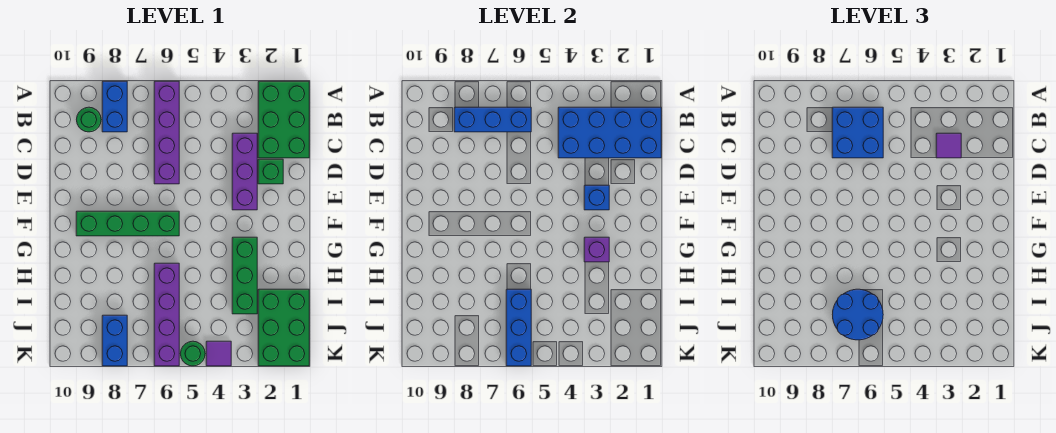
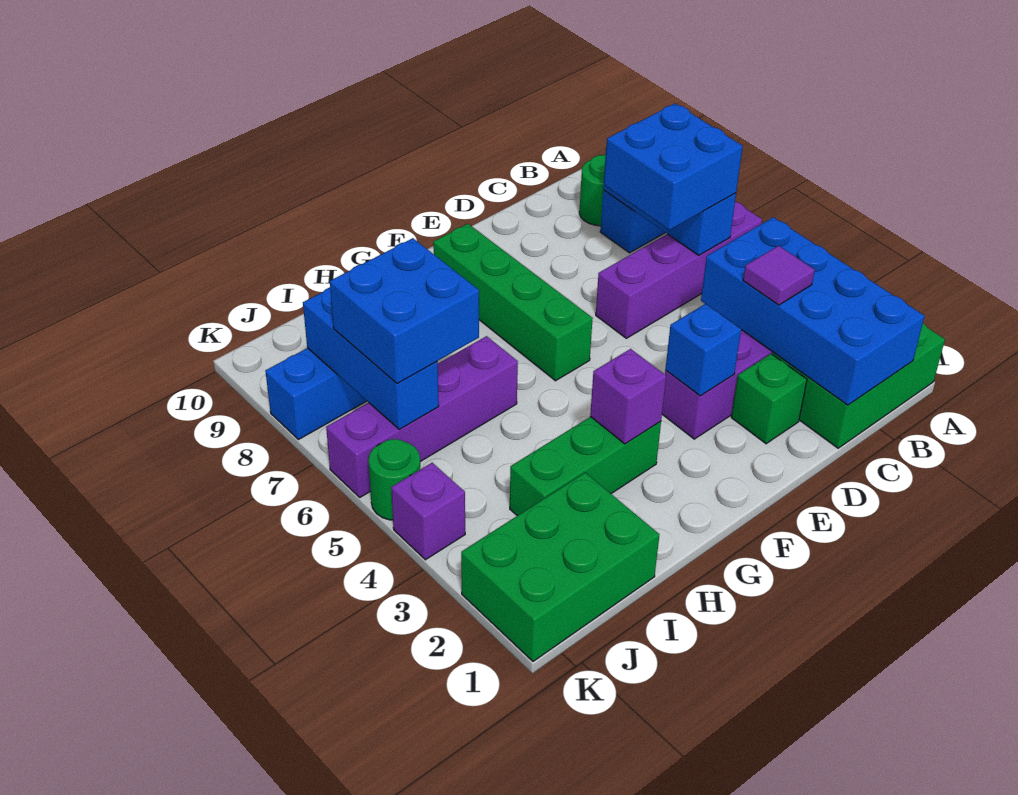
blue 1x3 brick [506,289,531,366] -> blue 1x3 brick turned to [303,287,439,429]
blue 2x2 round brick [832,289,883,340] -> blue 2x2 brick [330,238,479,384]
purple 1x1 tile [206,341,231,366] -> purple 1x1 brick [391,463,465,560]

